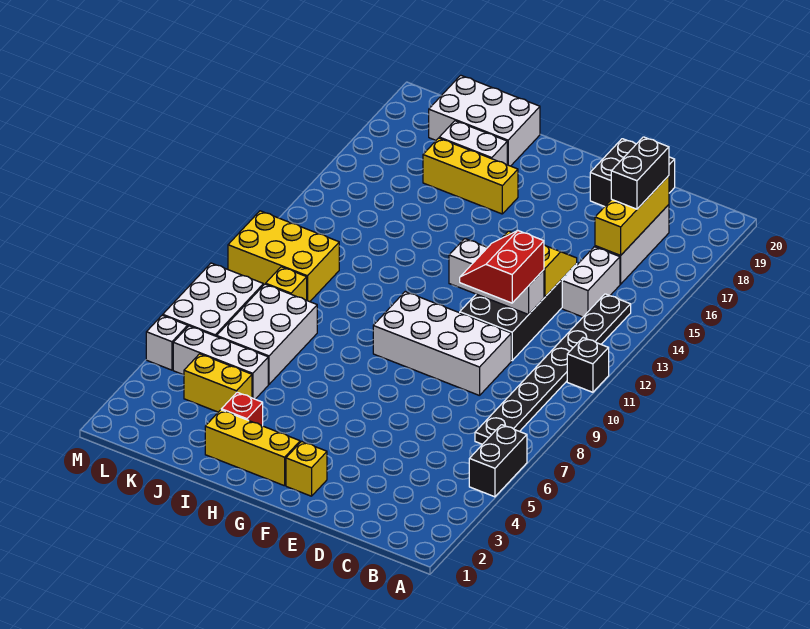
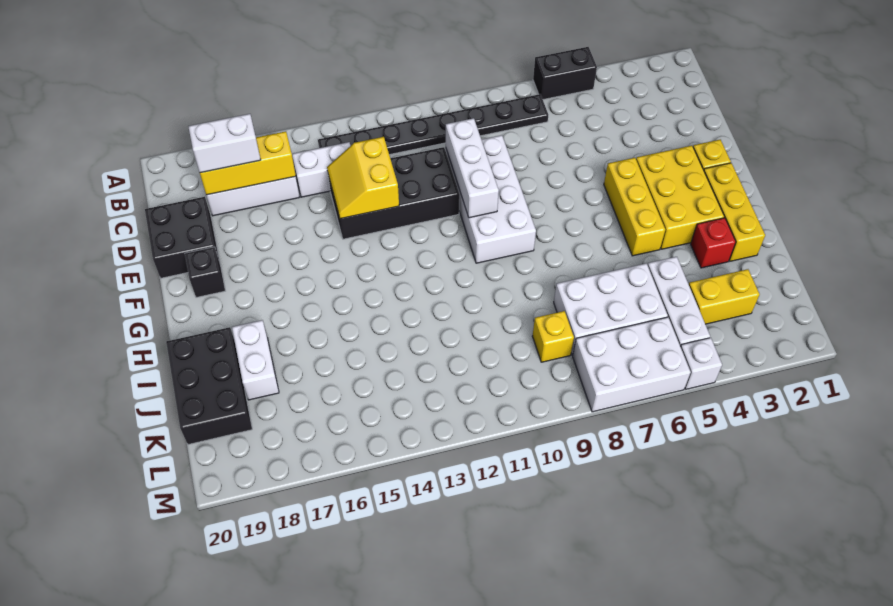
black 1x1 brick [567,338,609,392] -> black 1x1 brick moved to [185,247,225,297]
black 1x2 brick [611,137,669,209] -> white 1x2 brick [188,114,261,173]
red 2x2 slope [460,231,544,303] -> none
white 1x3 brick [449,239,544,314] -> white 1x3 brick moved to [446,118,499,218]
yellow 1x3 brick [423,138,518,214] -> yellow 1x3 brick moved to [604,158,665,256]
white 2x3 brick [429,75,540,166] -> black 2x3 brick [166,327,252,445]
yellow 1x2 brick [184,354,252,412] -> yellow 1x2 brick turned to [689,269,760,324]
yellow 2x3 brick [228,211,339,302] -> yellow 2x3 brick moved to [636,146,724,249]

